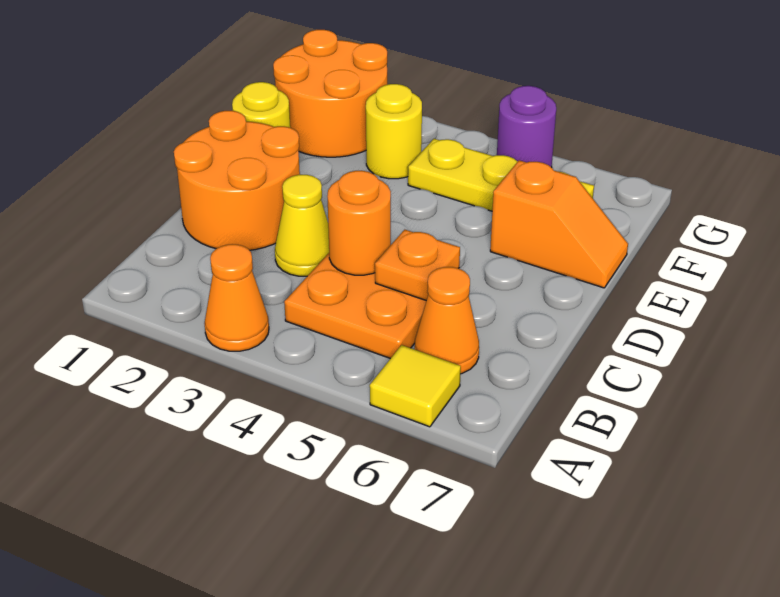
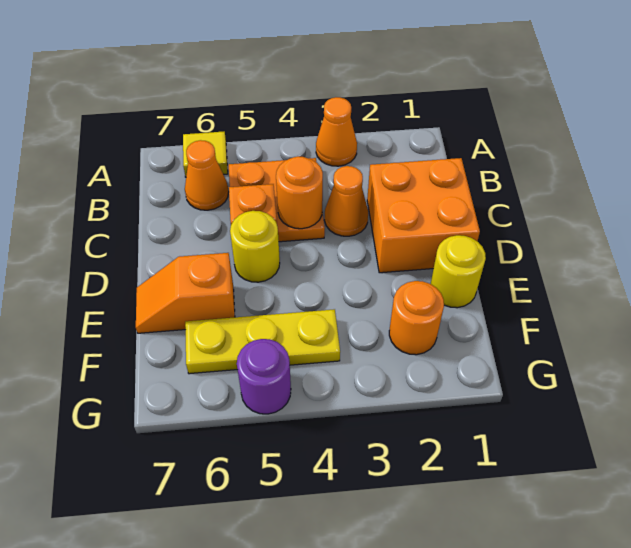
orange 2x2 round brick [174,111,300,250] -> orange 2x2 brick [367,158,480,273]
yellow 1x1 cone [275,175,329,276] -> orange 1x1 cone [324,166,368,236]
orange 2x2 round brick [273,30,387,157] -> orange 1x1 round brick [389,281,444,355]
yellow 1x1 round brick [366,84,422,179] -> yellow 1x1 round brick moved to [230,211,280,282]

